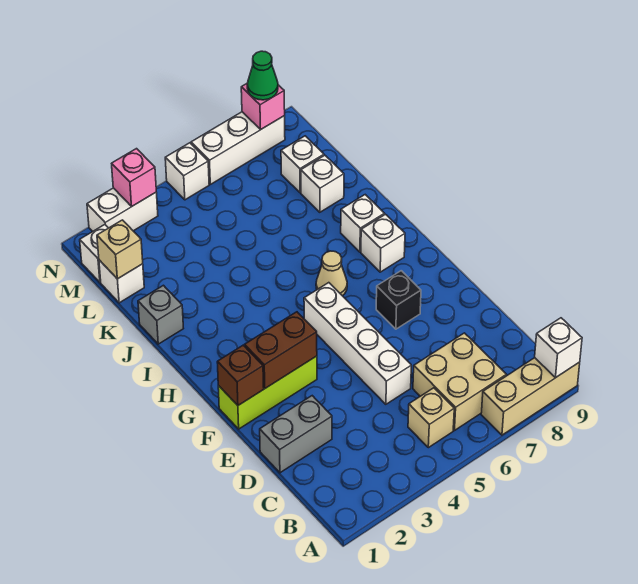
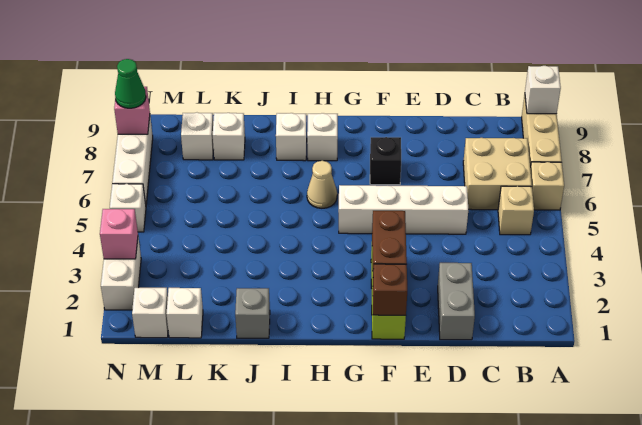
tan 1x1 brick [97,220,143,279] -> tan 1x1 brick moved to [530,162,564,210]

